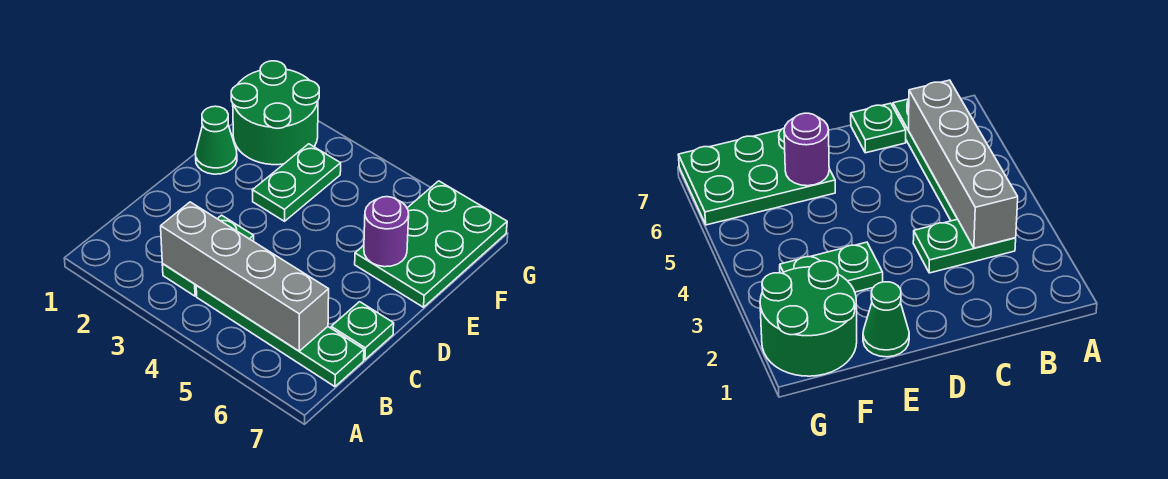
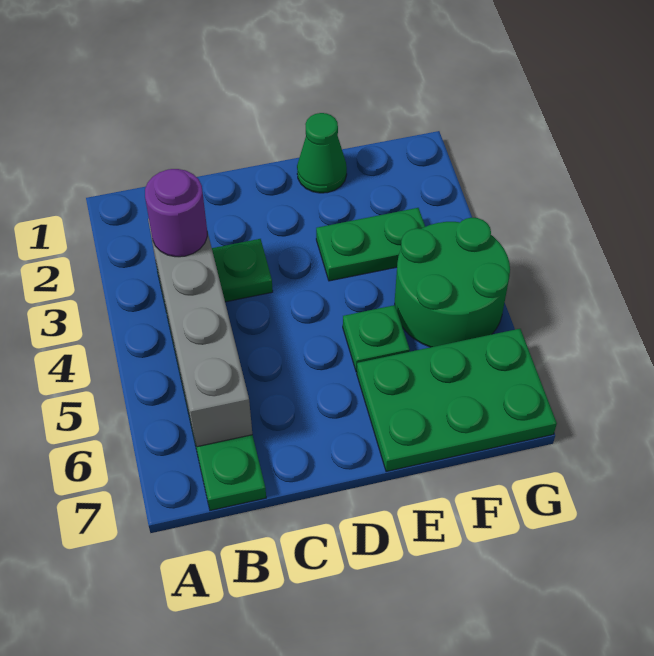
green 1x1 plate [331,302,394,360] -> green 1x1 plate moved to [343,305,410,372]
purple 1x1 round brick [364,197,409,267] -> purple 1x1 round brick moved to [145,169,207,257]
green 2x2 round brick [231,61,319,165] -> green 2x2 round brick moved to [395,218,510,347]

